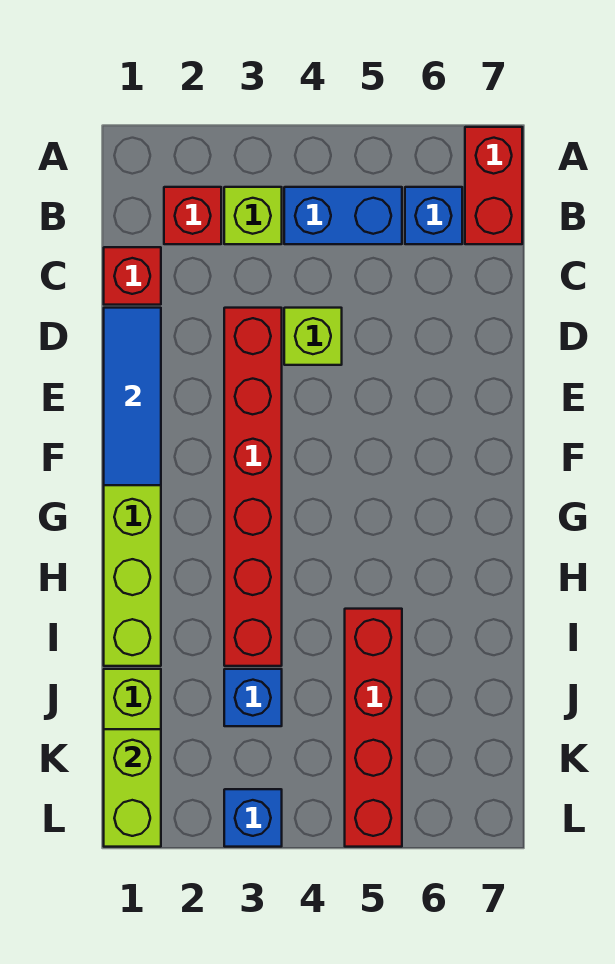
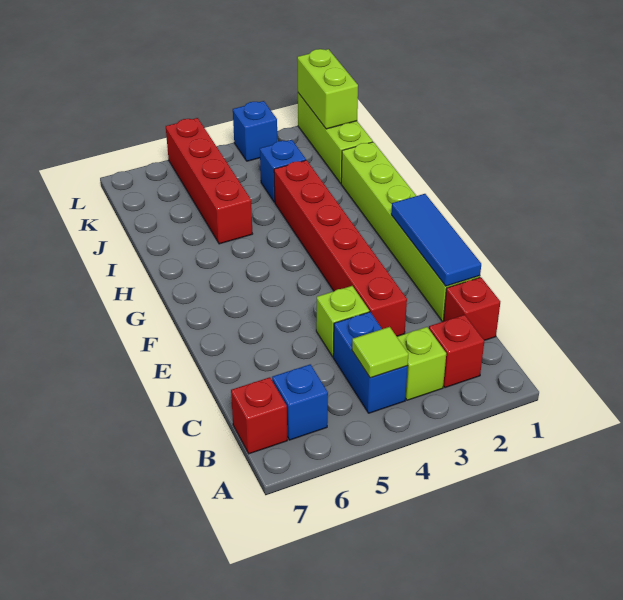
red 1x2 brick [465,127,522,244] -> red 1x1 brick [231,377,287,454]
blue 1x2 brick [284,187,402,244] -> blue 1x2 brick turned to [333,312,408,413]
none -> lime 1x1 tile [352,327,408,378]

